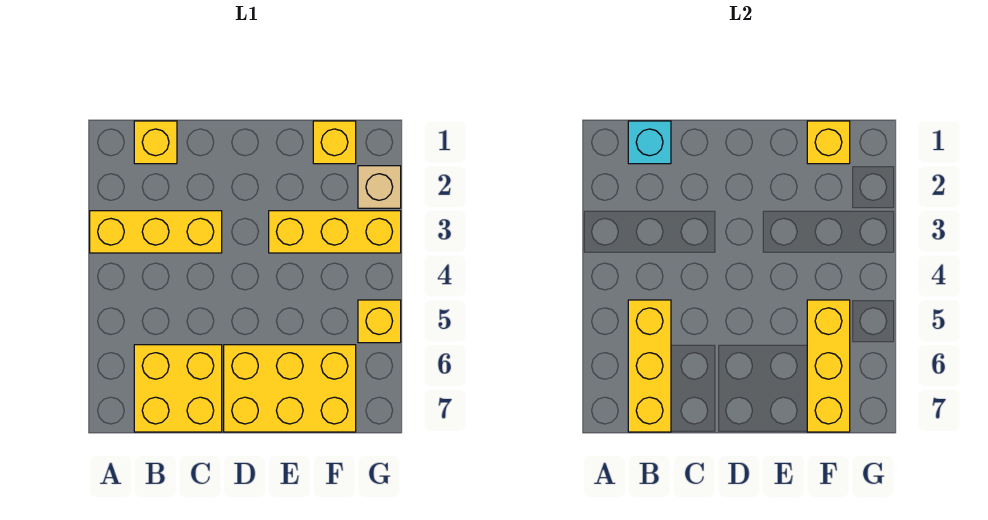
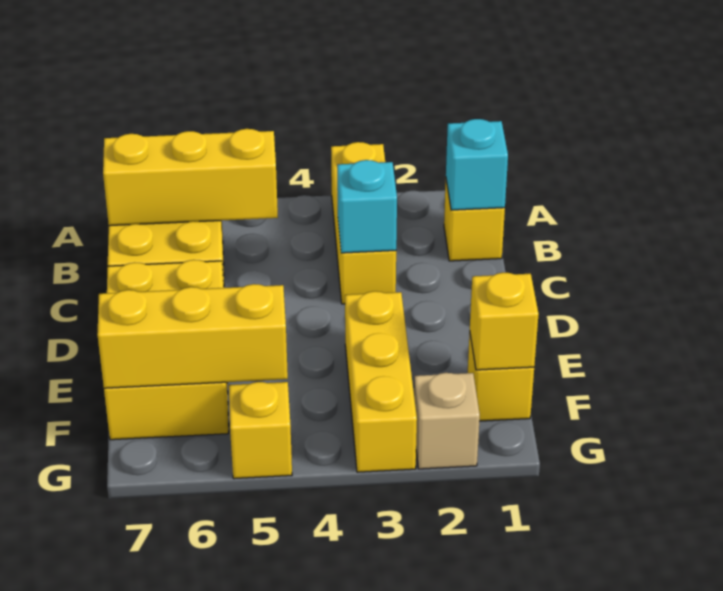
none -> cyan 1x1 brick [337,160,397,253]

